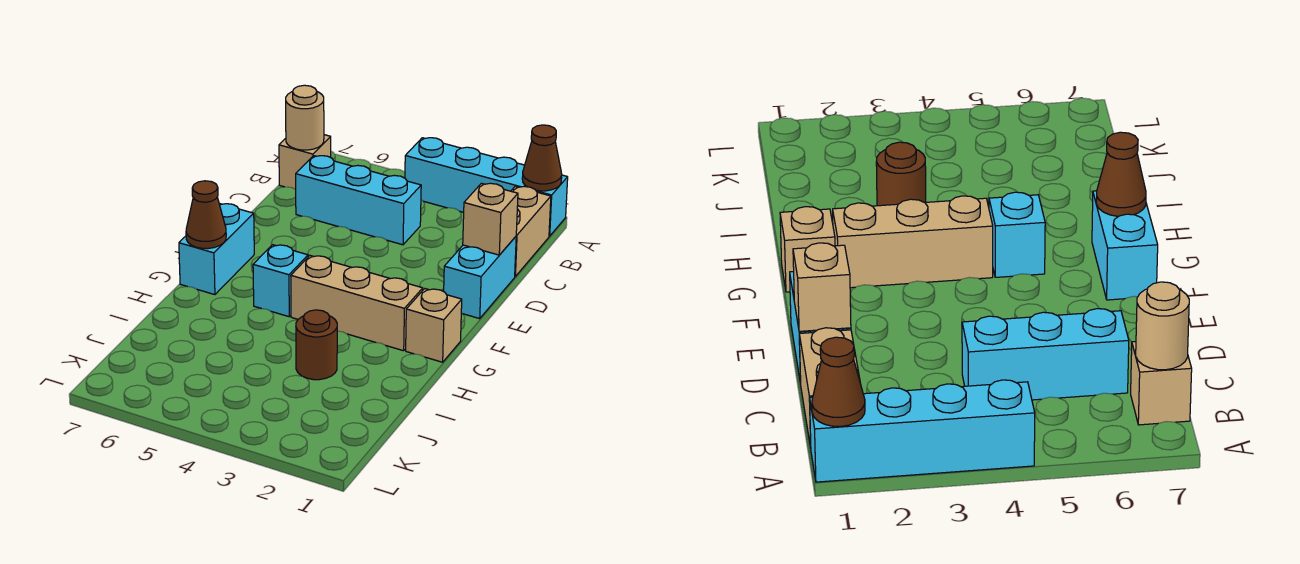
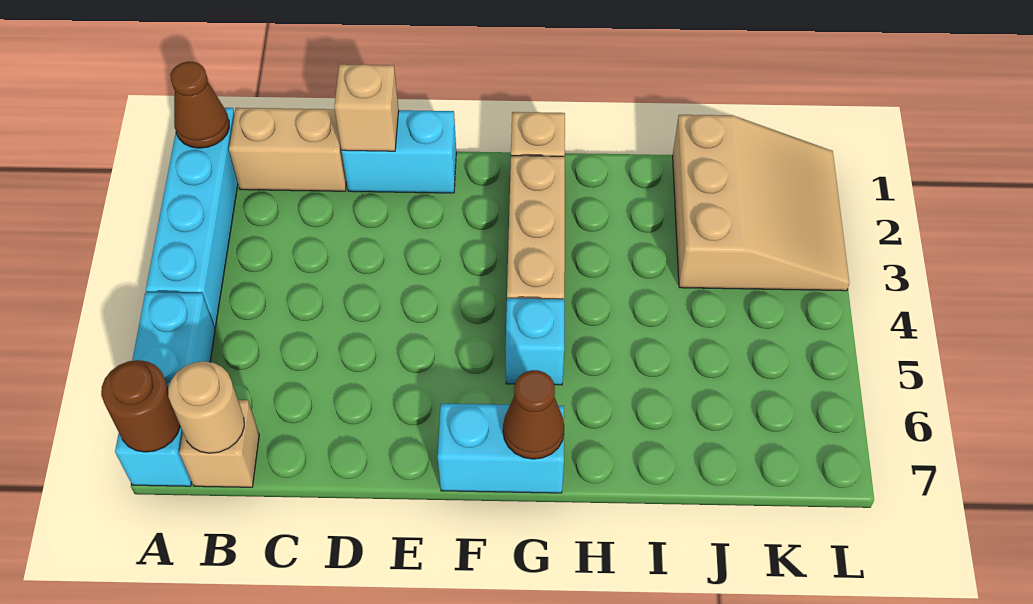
cyan 1x3 brick [296,156,421,245] -> cyan 1x3 brick moved to [115,292,215,486]
brown 1x1 round brick [296,310,337,380] -> brown 1x1 round brick moved to [101,360,180,452]
none -> tan 3x3 slope [673,115,849,291]

